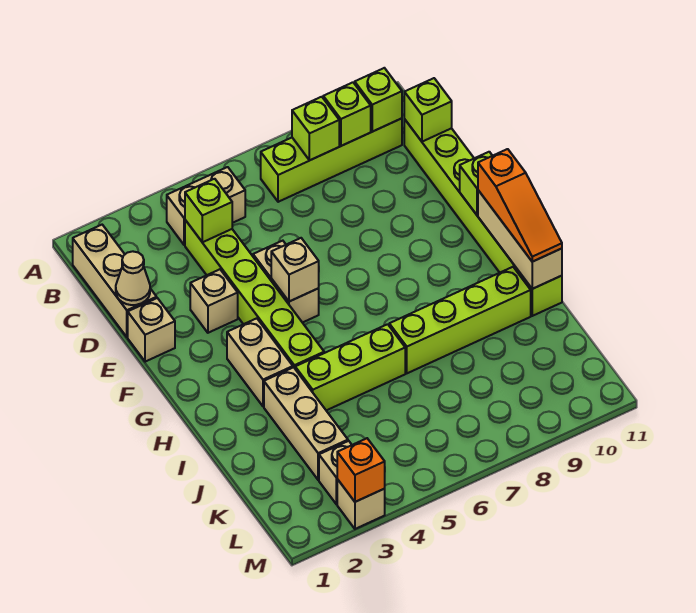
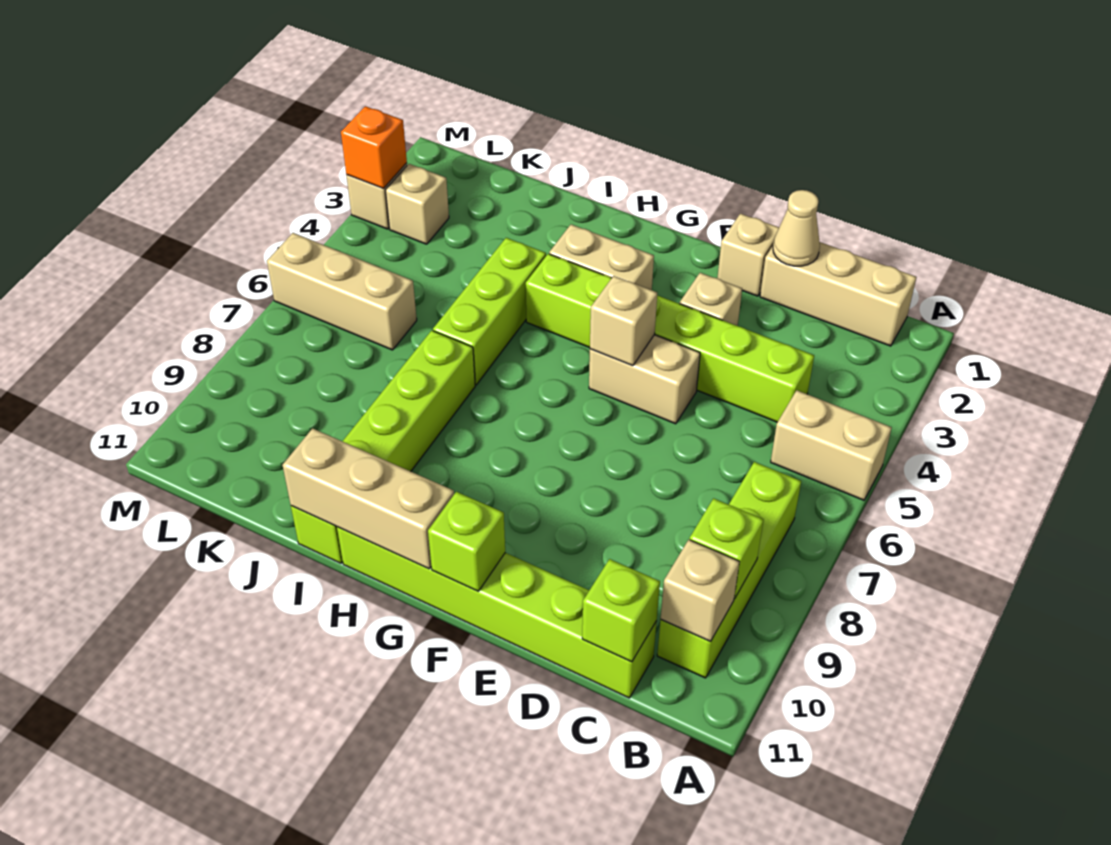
tan 1x2 brick [167,167,245,245] -> tan 1x2 brick turned to [771,390,892,500]
lime 1x1 brick [292,97,339,160] -> none
lime 1x1 brick [355,68,402,132] -> tan 1x1 brick [661,540,739,642]
lime 1x1 brick [185,179,232,242] -> none
orange 1x3 slope [478,149,562,262] -> none
tan 1x3 brick [264,367,348,480] -> tan 1x3 brick moved to [267,233,417,350]

